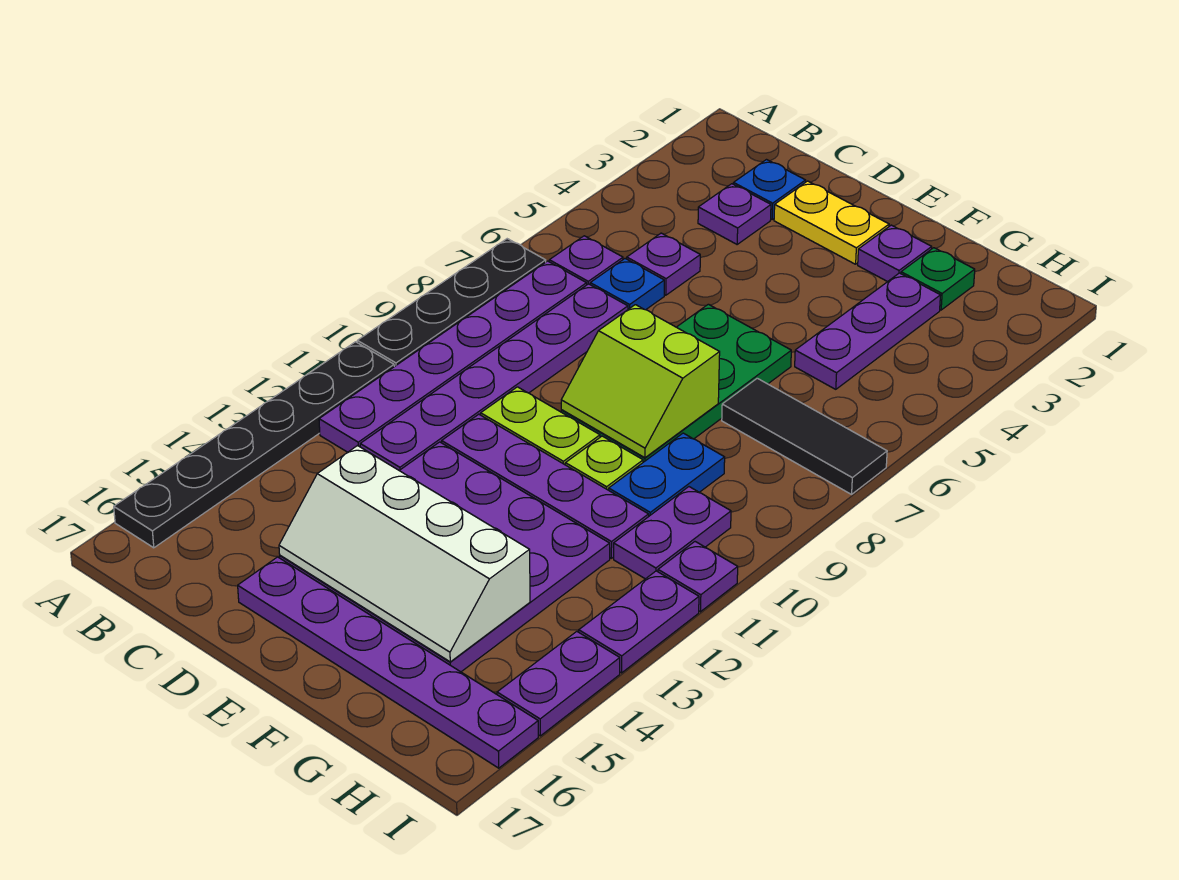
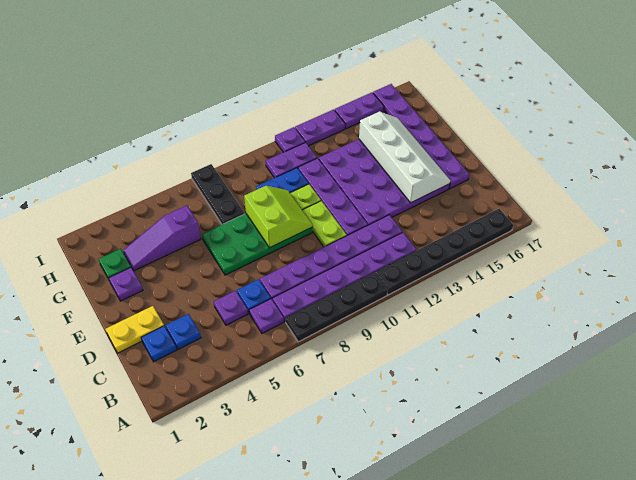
purple 1x1 plate [698,184,771,244] -> blue 1x1 plate [166,314,201,349]
yellow 1x2 plate [774,181,889,264] -> yellow 1x2 plate turned to [105,306,164,353]
purple 1x3 plate [795,273,941,389] -> purple 1x3 slope [123,206,201,271]
black 1x3 tile [722,378,887,494] -> black 1x3 plate [191,164,245,224]

